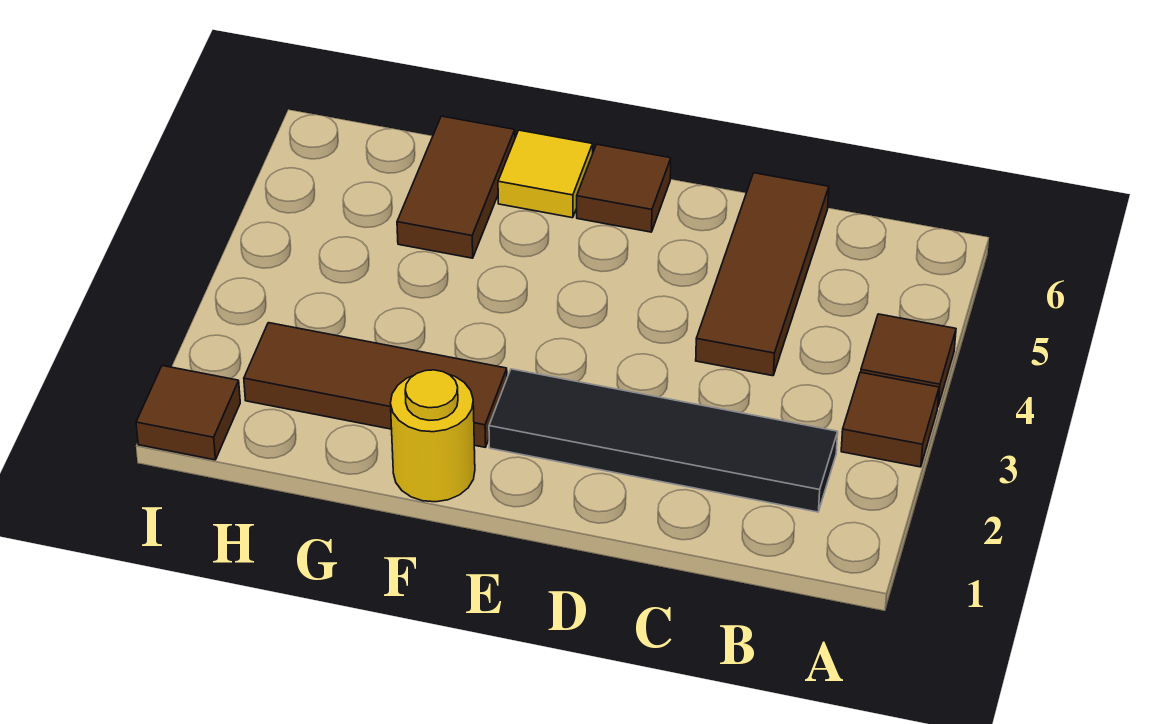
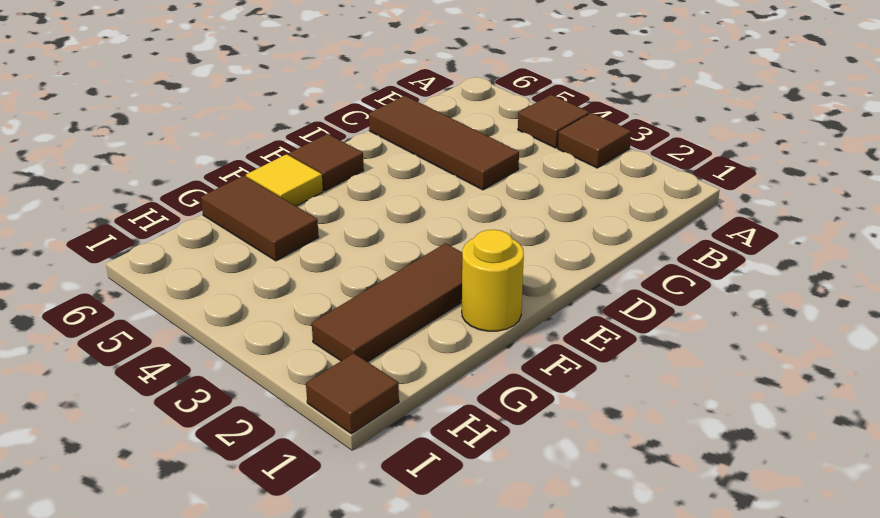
black 1x4 tile [489,369,838,512] -> none

